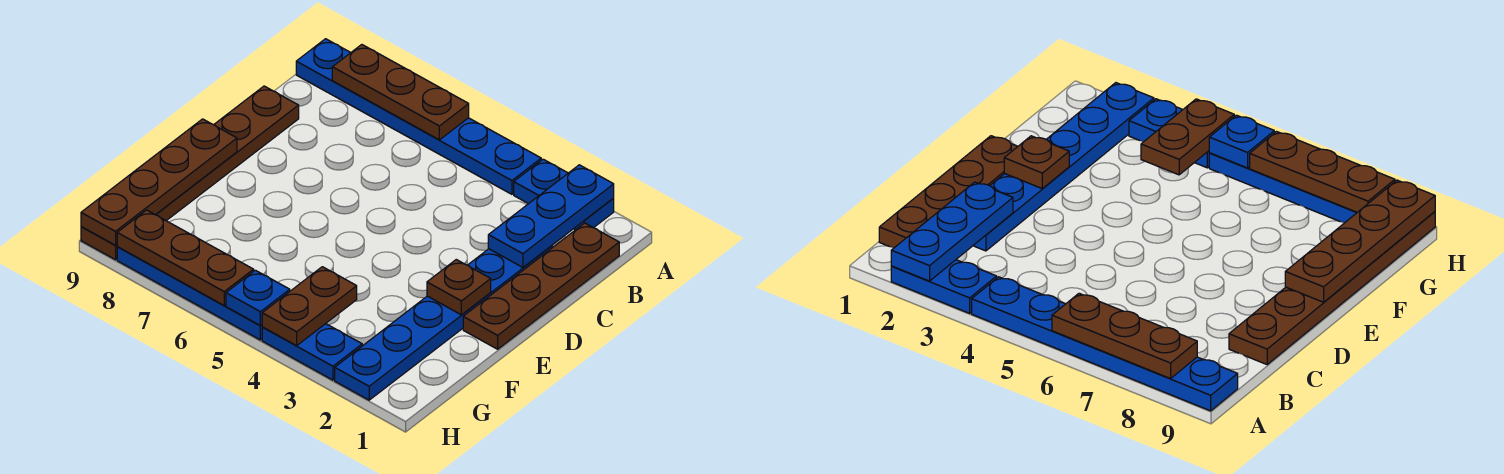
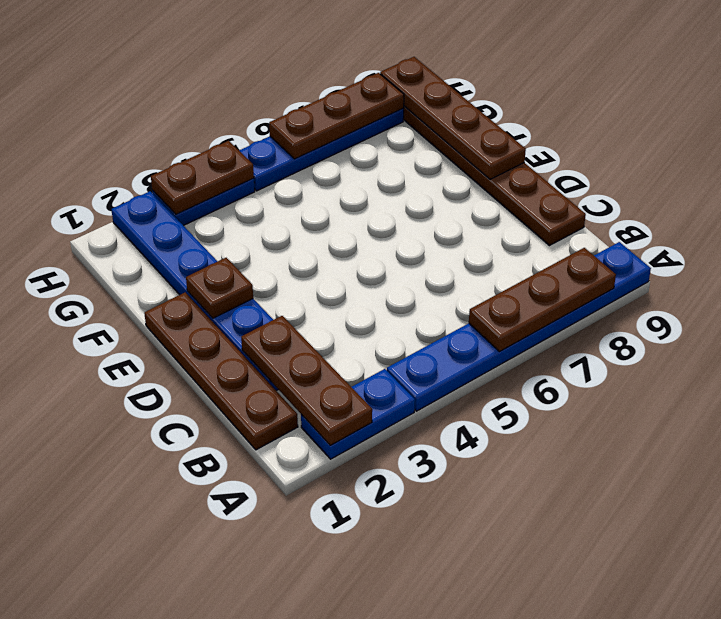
blue 1x3 plate [488,165,614,267] -> brown 1x3 plate [241,316,372,445]
brown 1x2 plate [262,267,357,346] -> brown 1x2 plate turned to [151,141,254,214]
blue 1x1 plate [226,270,290,325] -> none

